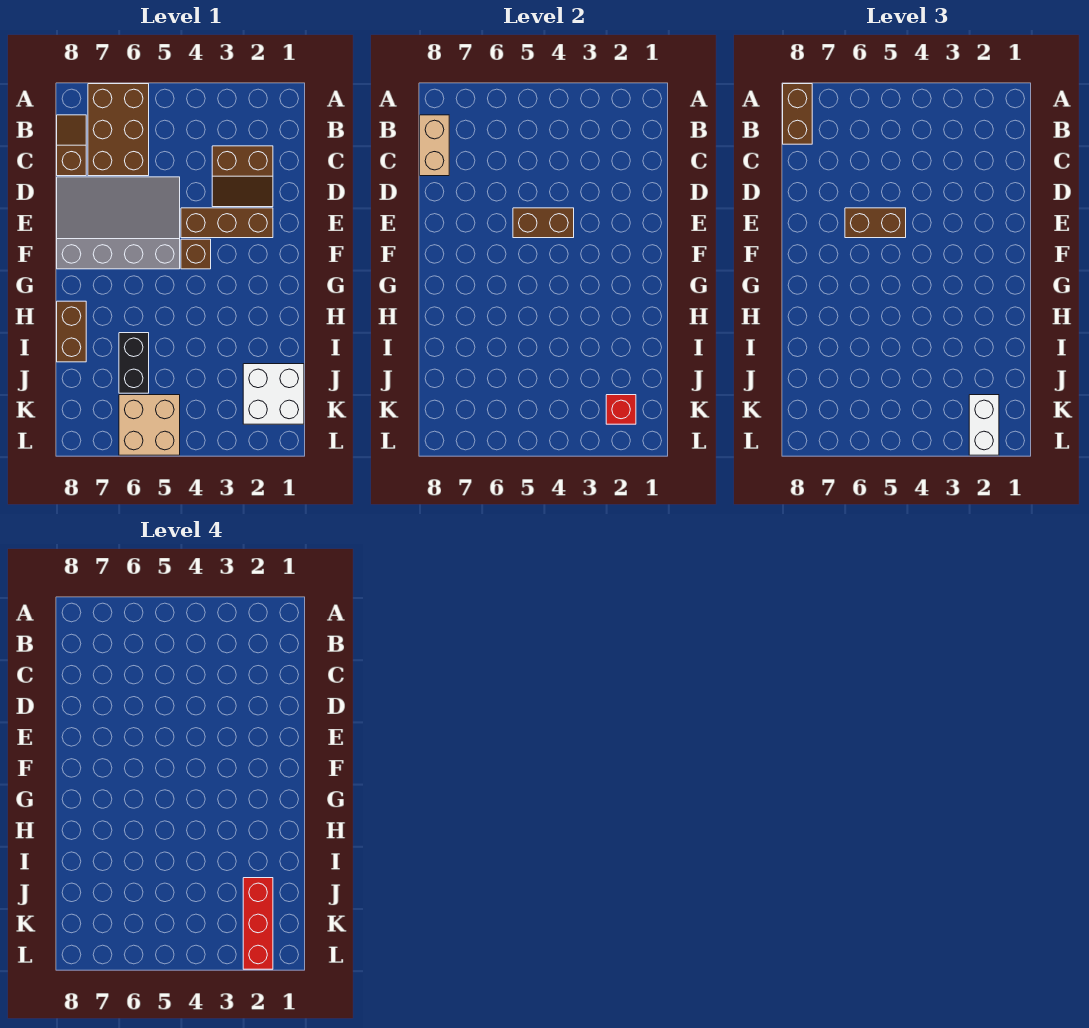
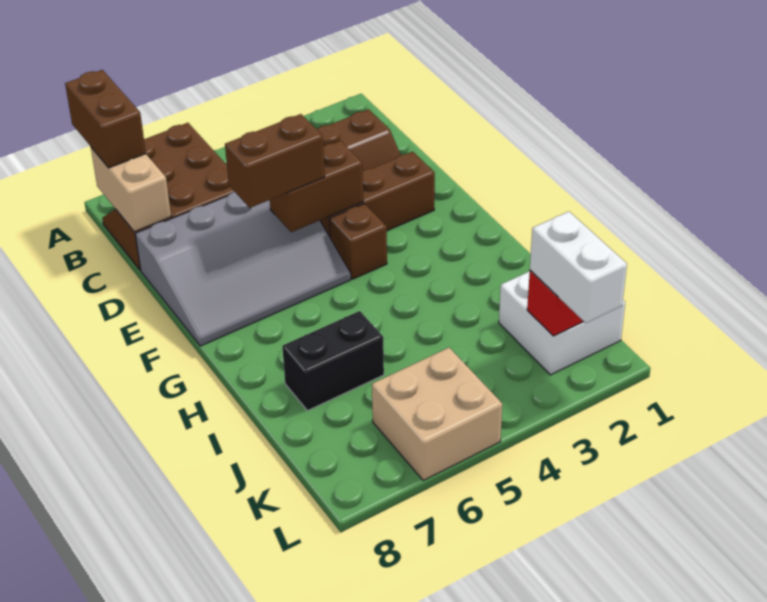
grey 3x4 slope [57,177,180,269] -> grey 3x4 slope turned to [135,192,351,346]
brown 1x2 brick [57,301,86,362] -> none
black 1x2 brick [119,333,149,393] -> black 1x2 brick turned to [282,311,384,411]
red 1x3 brick [243,878,273,969] -> none

